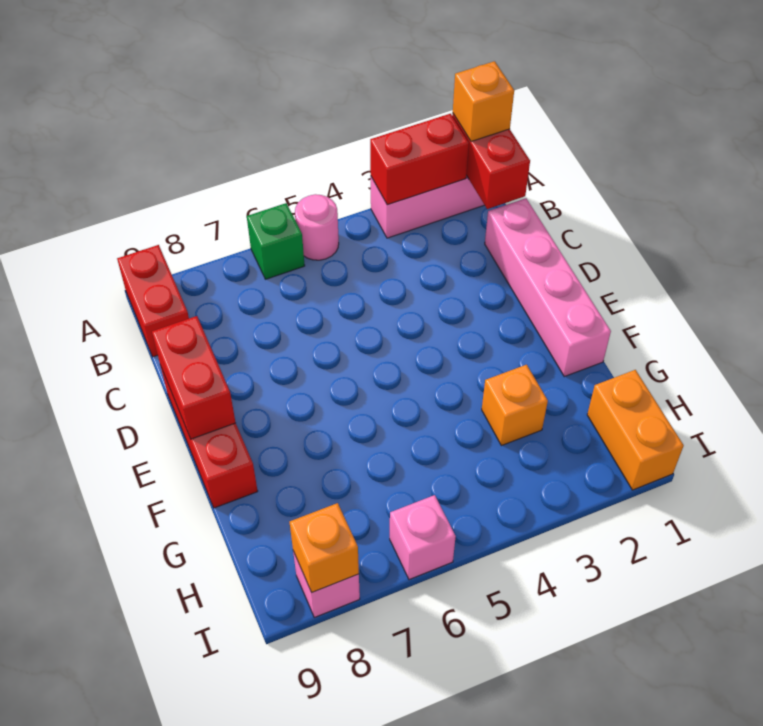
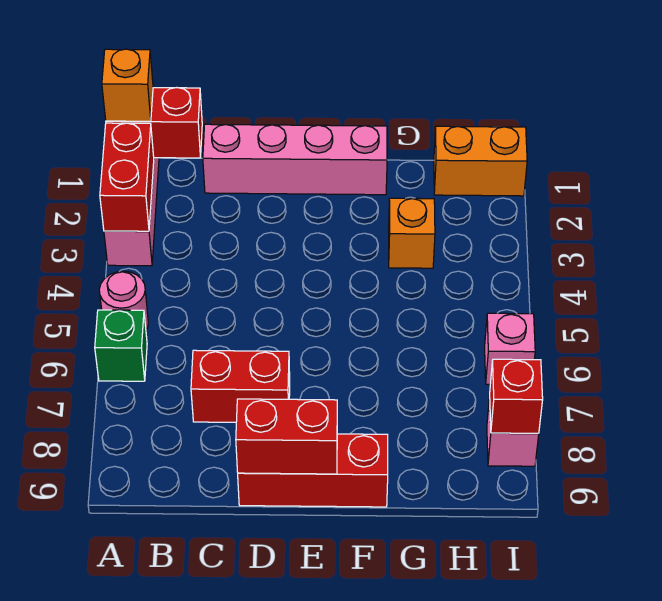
red 1x2 brick [117,245,189,357] -> red 1x2 brick moved to [191,350,290,422]
orange 1x1 brick [290,503,359,592] -> red 1x1 brick [490,359,543,433]

